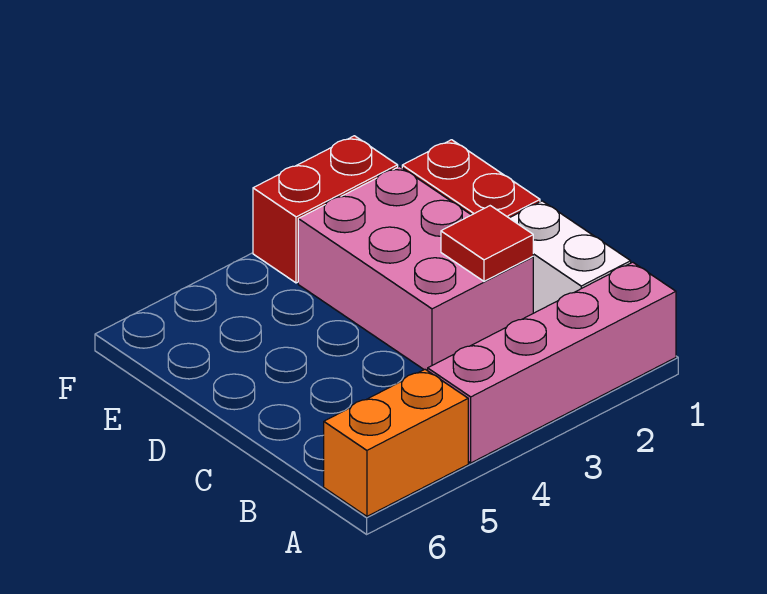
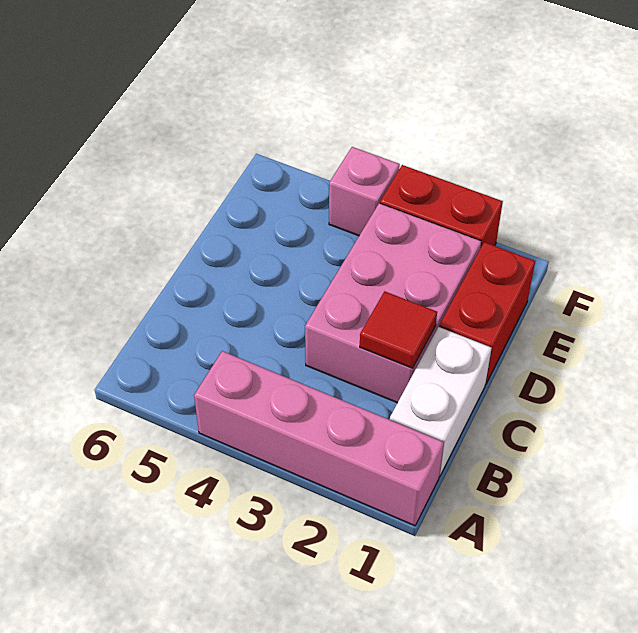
orange 1x2 brick [324,369,468,516] -> none
none -> pink 1x1 brick [329,147,400,236]

